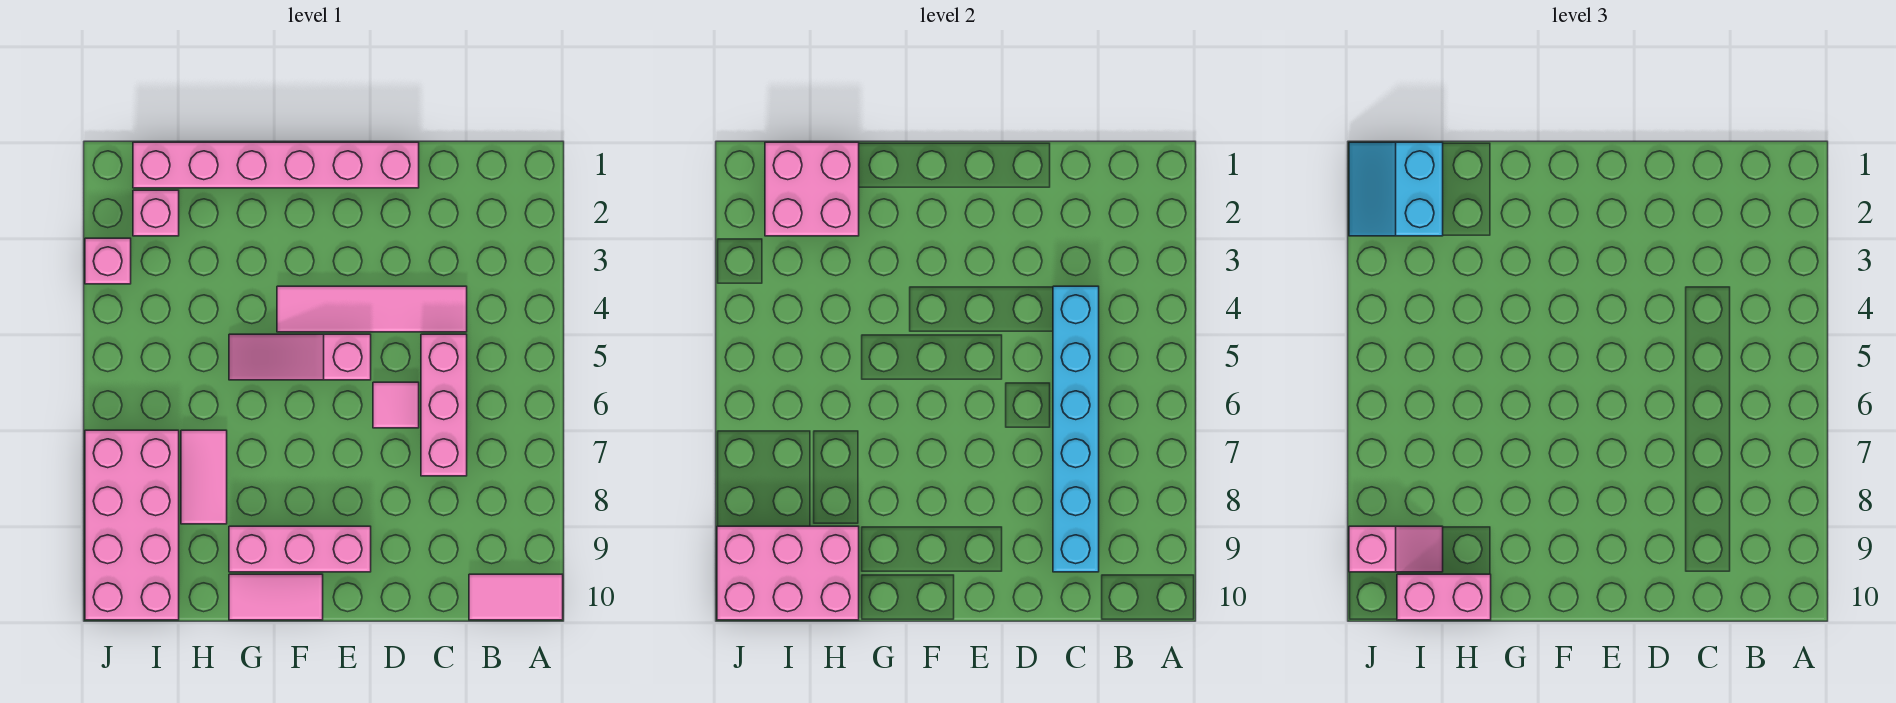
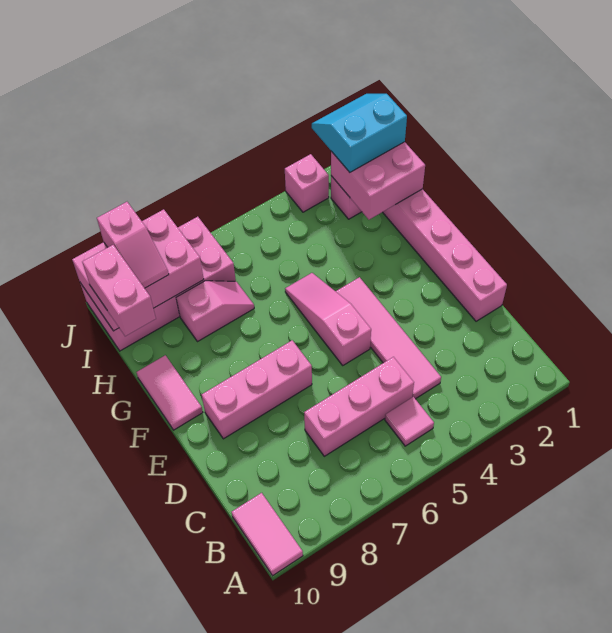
cyan 1x6 brick [1053,286,1099,572] -> none
pink 1x1 tile [373,382,419,428] -> pink 1x1 tile moved to [385,397,434,446]
pink 1x3 brick [229,526,371,572] -> pink 1x3 brick turned to [202,340,312,439]
pink 1x2 tile [181,430,227,524] -> pink 1x2 slope [176,281,254,342]
pink 2x3 brick [717,526,859,620] -> pink 2x3 brick turned to [72,209,204,331]

